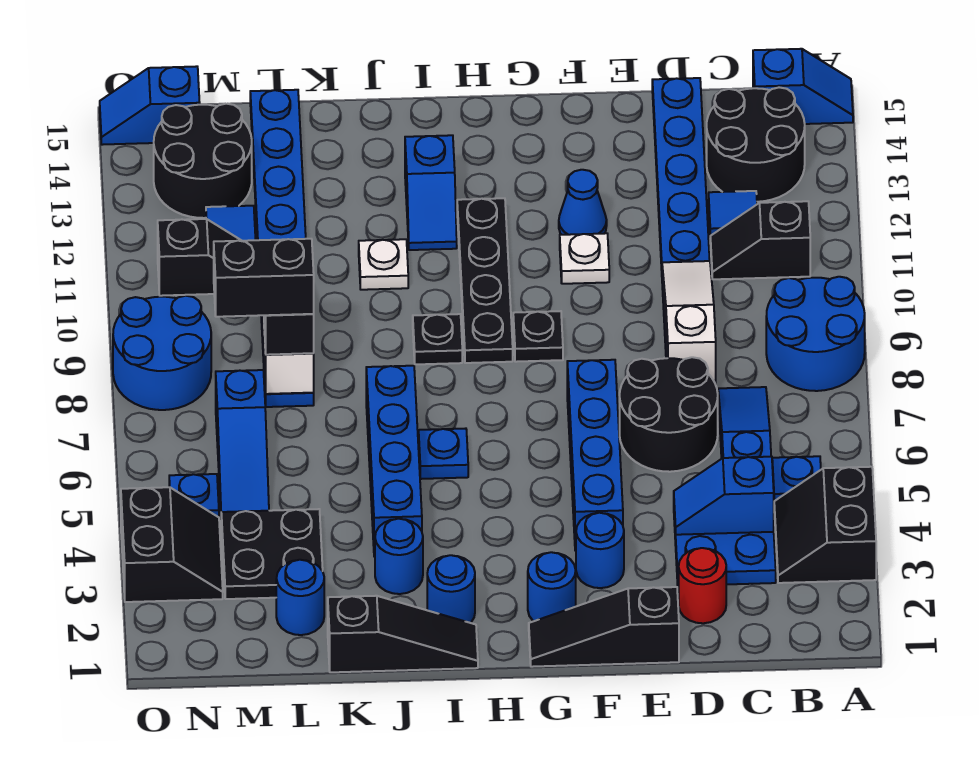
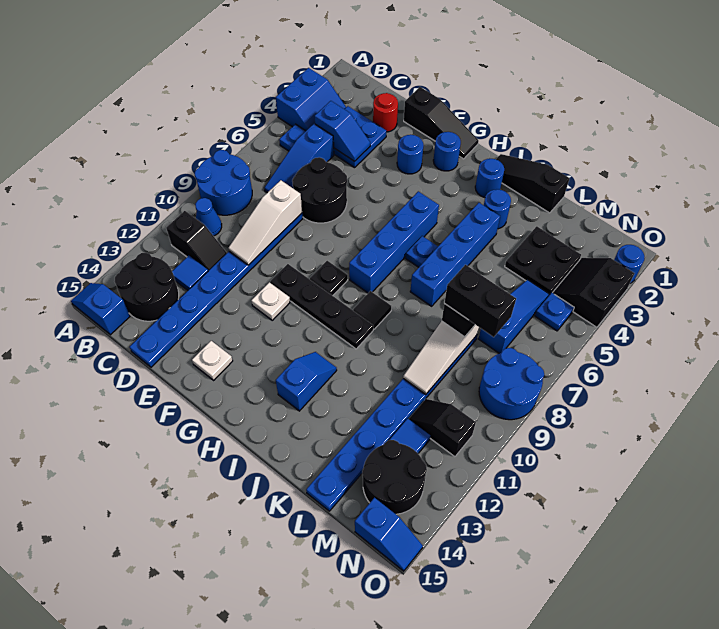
black 2x2 slope [774,467,876,583] -> blue 2x2 slope [276,68,346,131]
blue 1x4 brick [567,360,623,551] -> blue 1x4 brick moved to [349,191,439,293]
blue 1x1 cone [559,170,607,235] -> blue 1x1 cone moved to [195,198,222,236]
black 1x4 plate [457,198,513,363] -> black 1x4 plate turned to [270,264,374,349]
black 1x1 plate [413,314,462,364] -> black 1x1 tile [353,291,391,329]
white 1x1 plate [359,239,408,290] -> white 1x1 plate moved to [192,341,233,380]
blue 1x1 round brick [276,560,324,635] -> blue 1x1 round brick moved to [614,245,645,283]

